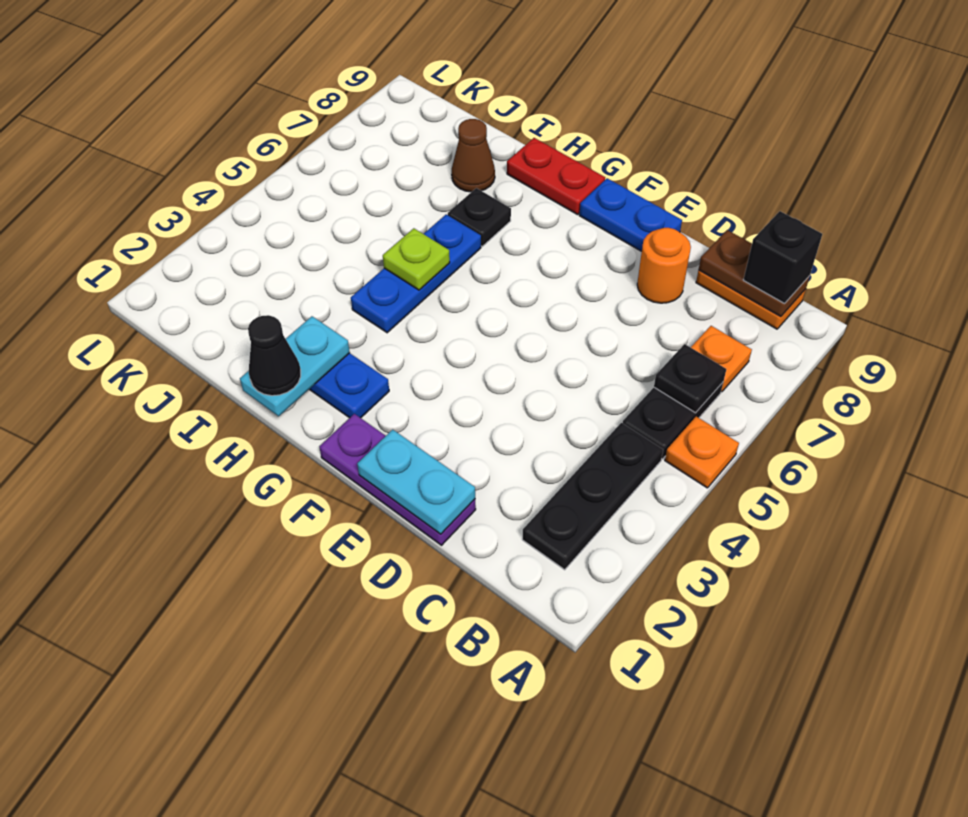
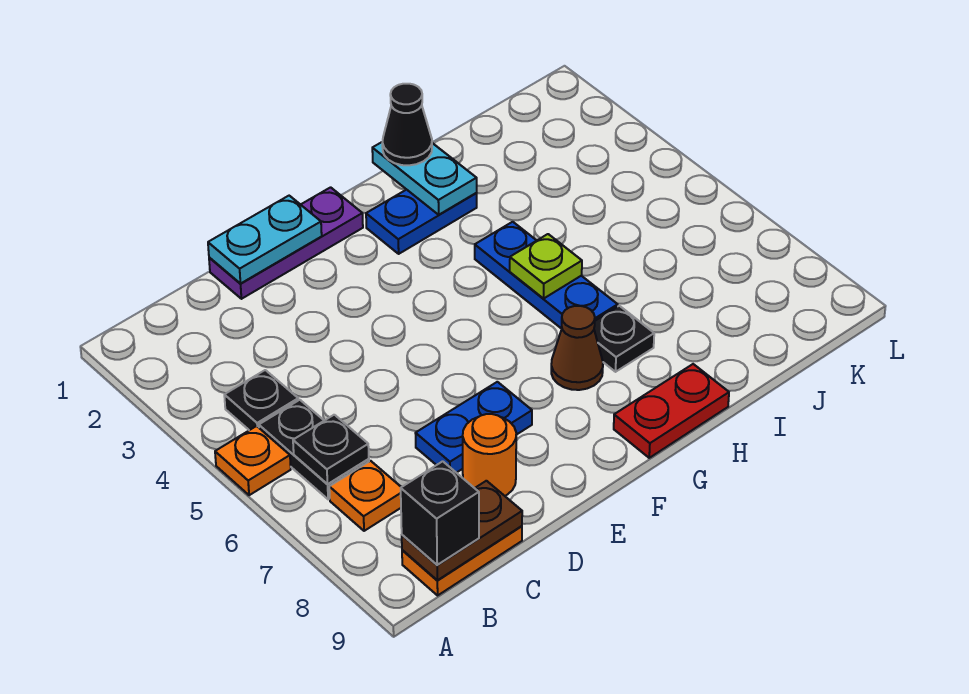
black 1x3 plate [522,423,663,570] -> black 1x1 plate [224,370,298,430]
blue 1x2 plate [579,178,682,251] -> blue 1x2 plate moved to [415,382,532,473]
brown 1x1 cone [452,119,495,192] -> brown 1x1 cone moved to [551,306,603,390]

